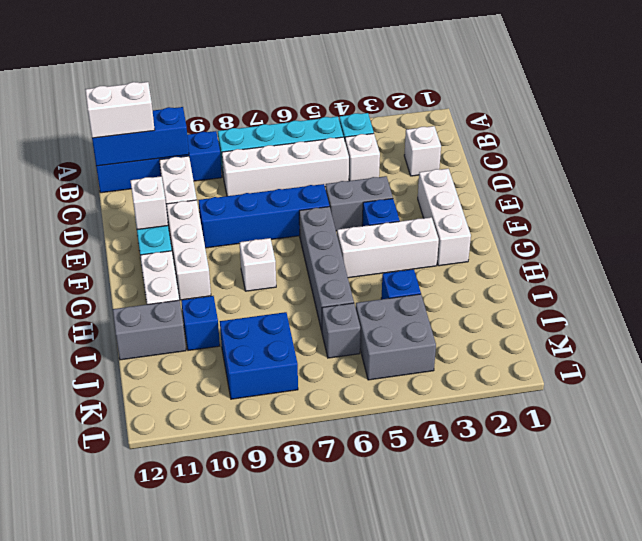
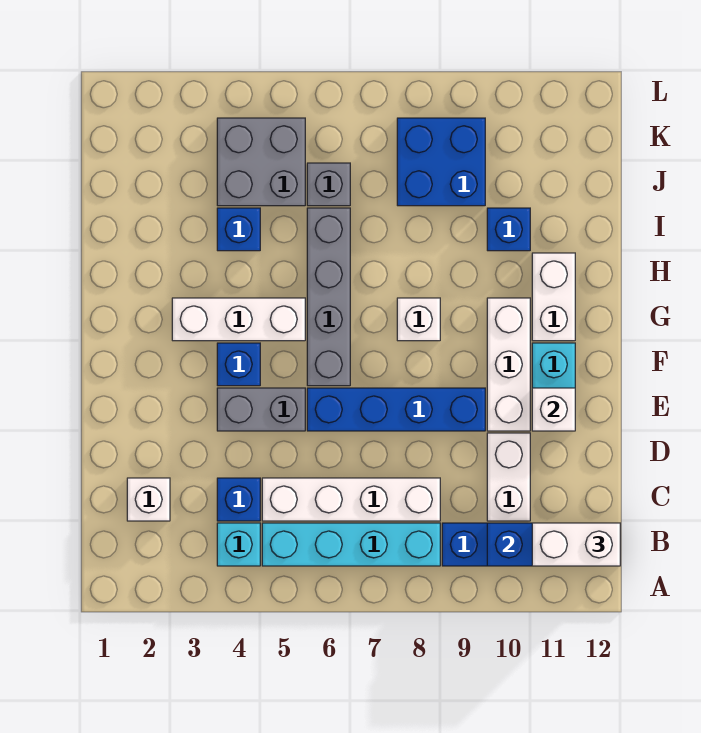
white 1x1 brick [345,133,380,181] -> blue 1x1 brick [217,478,260,521]
white 1x3 brick [418,169,471,266] -> none
grey 1x2 brick [113,300,186,360] -> none

